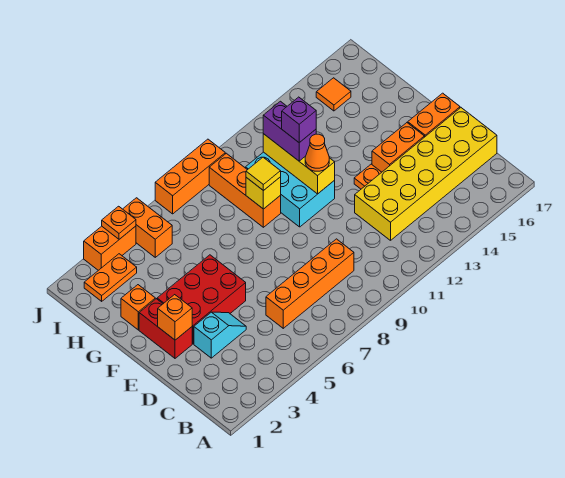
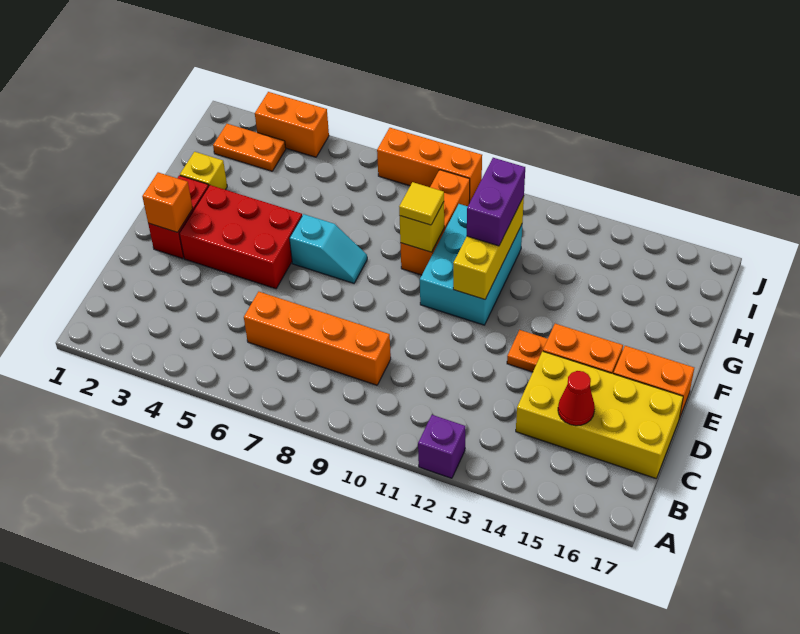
yellow 2x6 brick [355,108,497,240] -> yellow 2x4 brick [516,351,683,478]
none -> red 1x1 cone [558,371,595,426]
cyan 1x2 slope [194,312,246,358] -> cyan 1x2 slope moved to [289,214,367,283]
orange 1x1 cone [305,134,329,171] -> none
orange 1x1 brick [121,285,155,330] -> yellow 1x1 brick [180,152,227,190]
purple 1x1 brick [282,97,316,143] -> purple 1x1 brick moved to [418,415,465,478]
orange 1x2 brick [123,198,172,257] -> none
orange 1x1 tile [316,78,351,111] -> none
orange 1x1 plate [102,206,136,239] -> none

